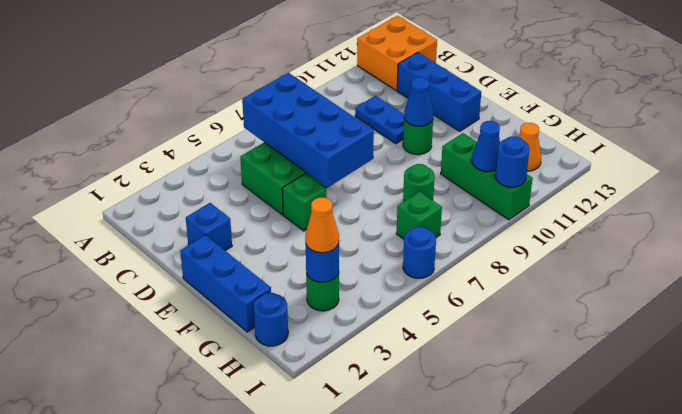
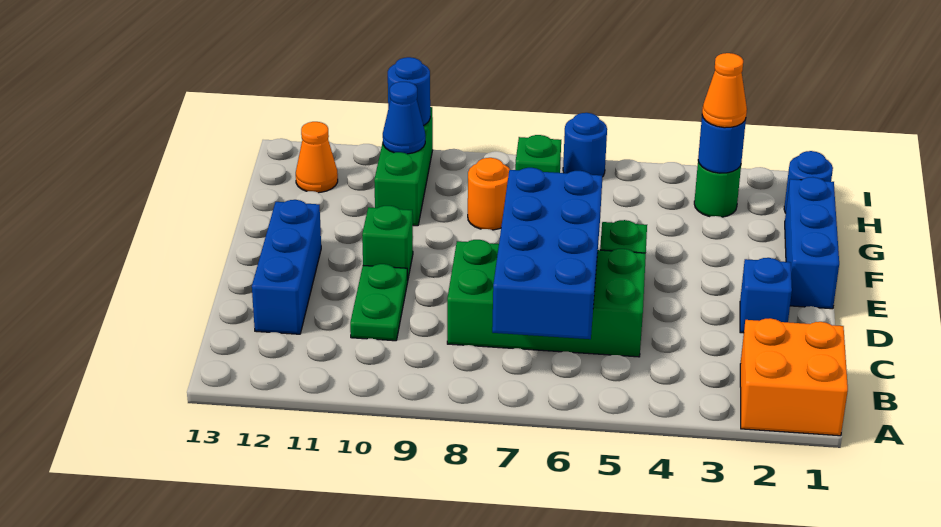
orange 2x2 brick [357,16,437,90] -> orange 2x2 brick moved to [740,318,848,436]
blue 1x2 plate [355,96,404,144] -> green 1x2 plate [350,264,408,341]
green 1x1 round brick [403,119,433,155] -> green 1x1 brick [362,206,413,280]
blue 1x1 cone [404,77,434,126] -> none
green 1x1 round brick [403,164,435,202] -> orange 1x1 round brick [468,158,510,230]

